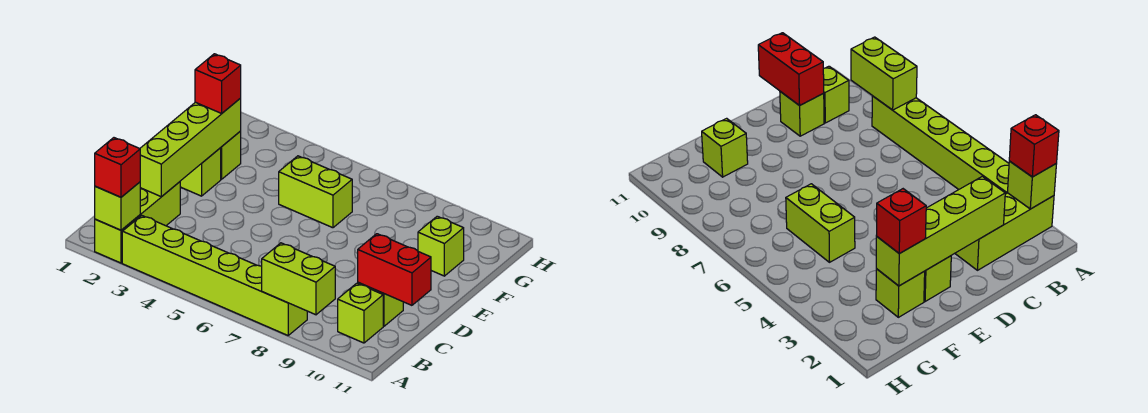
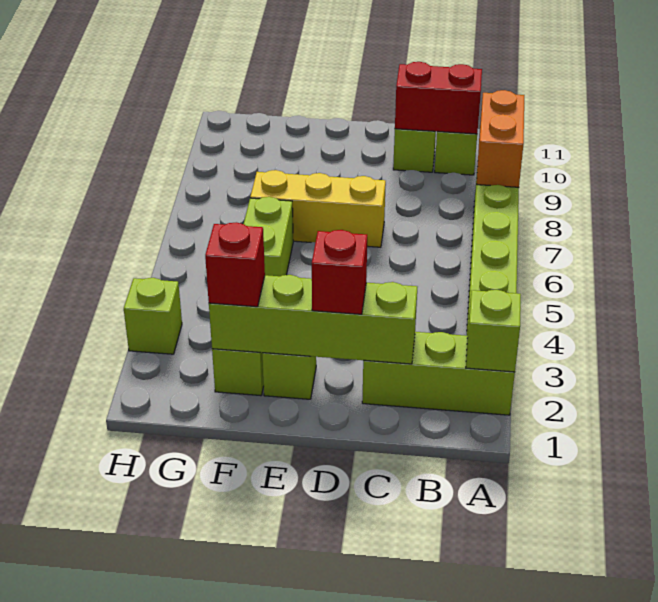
red 1x1 brick [95,138,140,197] -> red 1x1 brick moved to [312,230,367,314]
lime 1x2 brick [262,243,335,315] -> orange 1x2 brick [476,90,524,187]
red 1x2 brick [358,234,431,305] -> red 1x2 brick turned to [395,62,482,134]
none -> yellow 1x3 brick [250,170,386,247]
lime 1x1 brick [418,216,464,276] -> lime 1x1 brick moved to [124,278,182,354]

